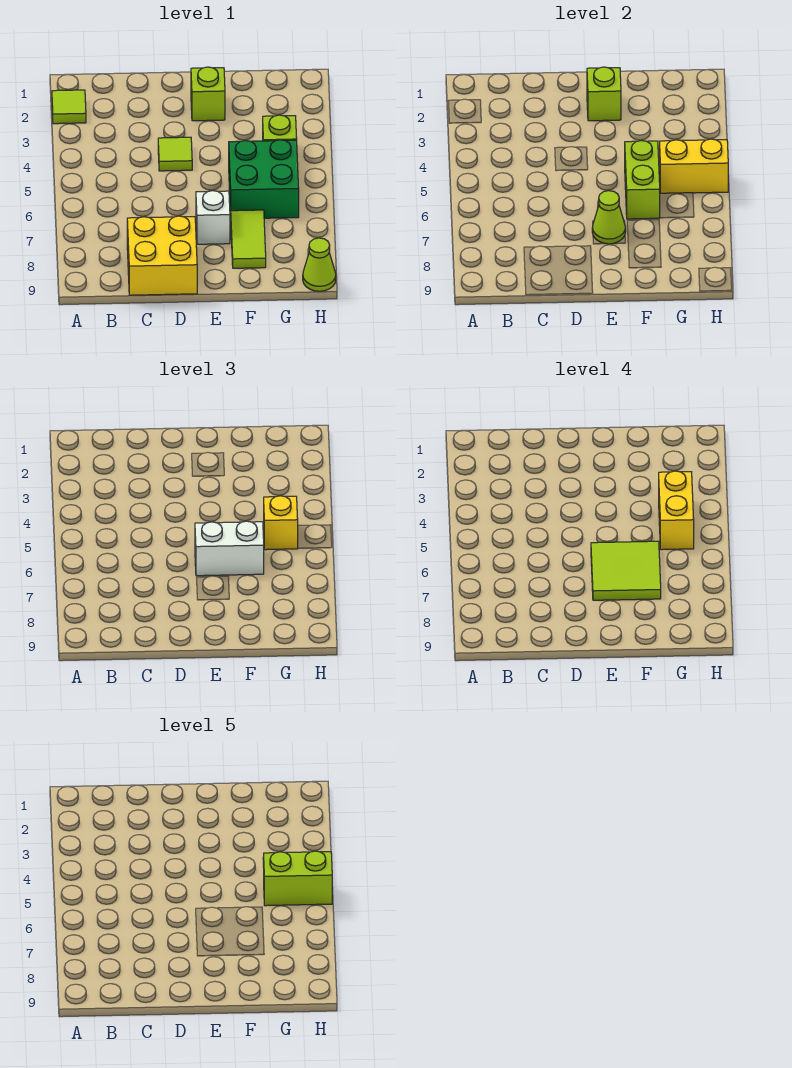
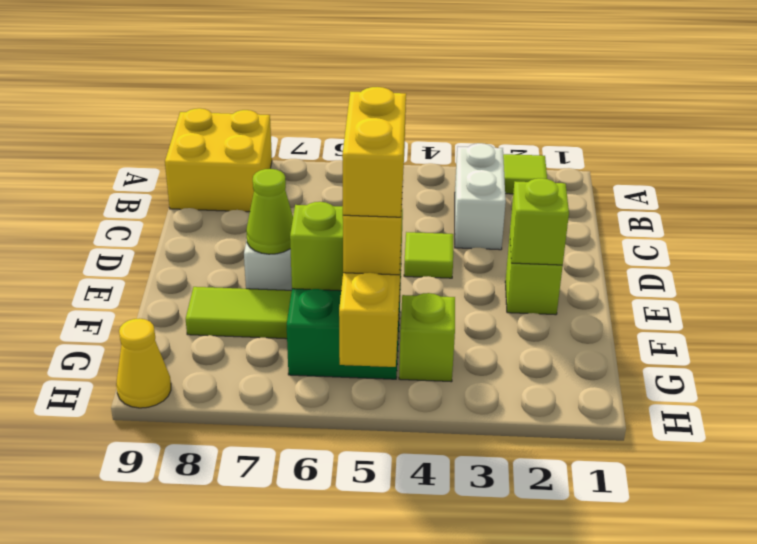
yellow 2x2 brick [127,216,197,295] -> yellow 2x2 brick moved to [165,108,272,212]
white 1x2 brick [195,521,264,576] -> white 1x2 brick moved to [455,143,506,250]
lime 2x2 tile [591,541,661,600] -> none
yellow 1x2 brick [659,471,694,550] -> yellow 1x2 brick turned to [342,87,406,217]
lime 1x2 brick [264,851,332,906] -> none
lime 1x1 cone [303,238,336,291] -> yellow 1x1 cone [116,318,171,408]

